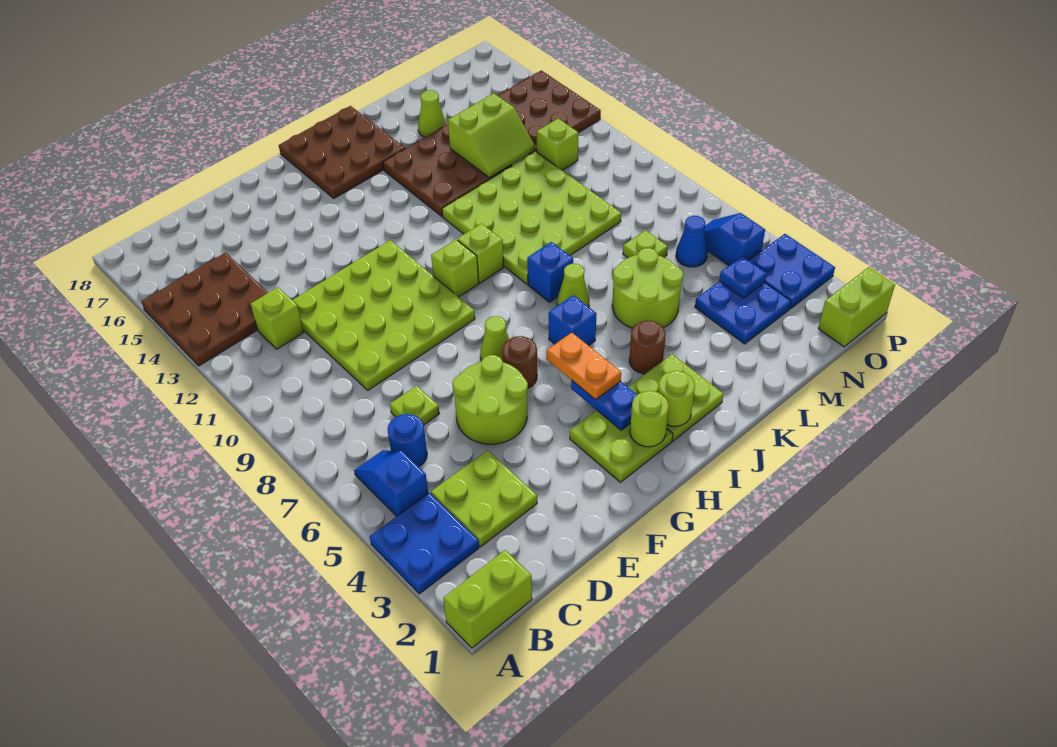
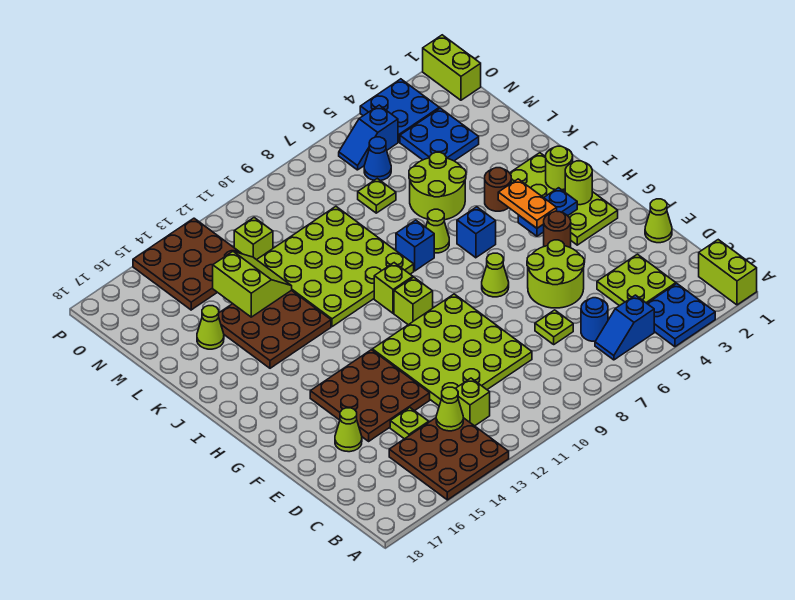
none -> lime 1x1 cone [436,387,463,431]
none -> lime 1x1 plate [390,408,429,439]
none -> lime 1x1 cone [645,199,672,243]
none -> lime 1x1 cone [335,408,362,452]
brown 1x1 round brick [502,336,537,388] -> brown 1x1 round brick moved to [544,211,571,247]
orange 1x2 plate [547,333,621,400] -> orange 1x2 plate turned to [498,179,557,228]
brown 3x3 plate [279,106,405,198] -> brown 3x3 plate moved to [310,350,430,441]
blue 1x1 plate [719,256,767,298] -> none

